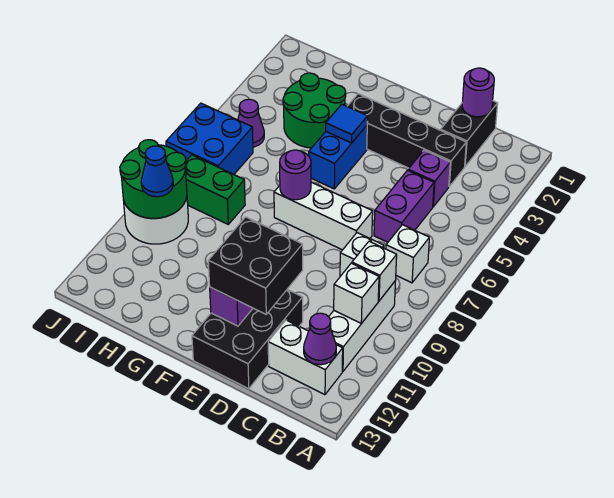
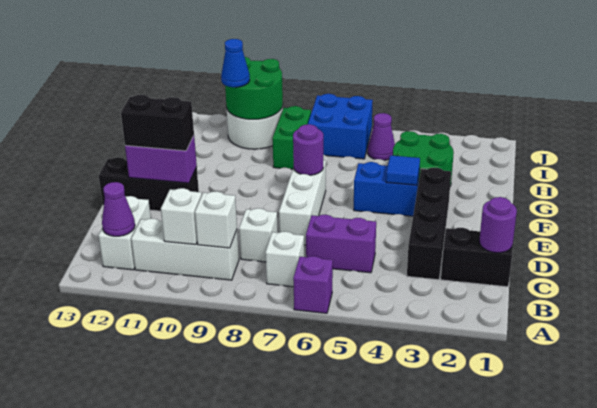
purple 1x1 brick [408,150,450,207] -> purple 1x1 brick moved to [293,256,333,313]
black 2x3 brick [192,290,303,389] -> black 1x3 brick [99,157,199,211]
black 2x2 brick [208,217,303,314] -> black 1x2 brick [121,95,194,151]

